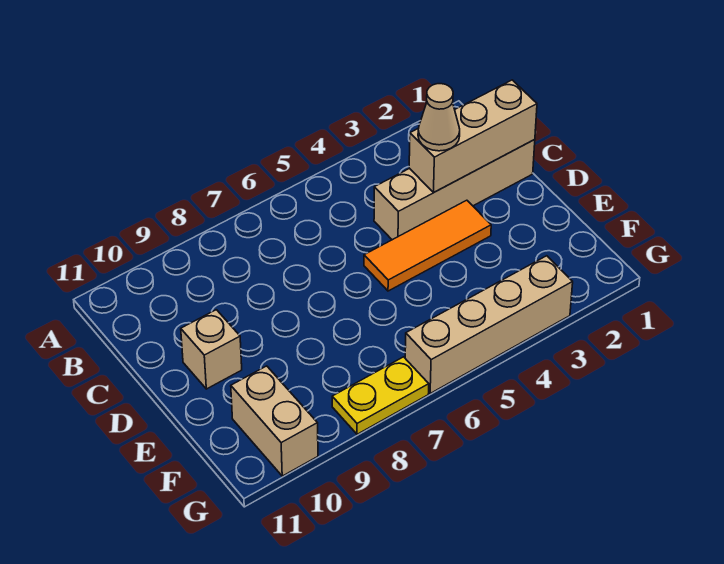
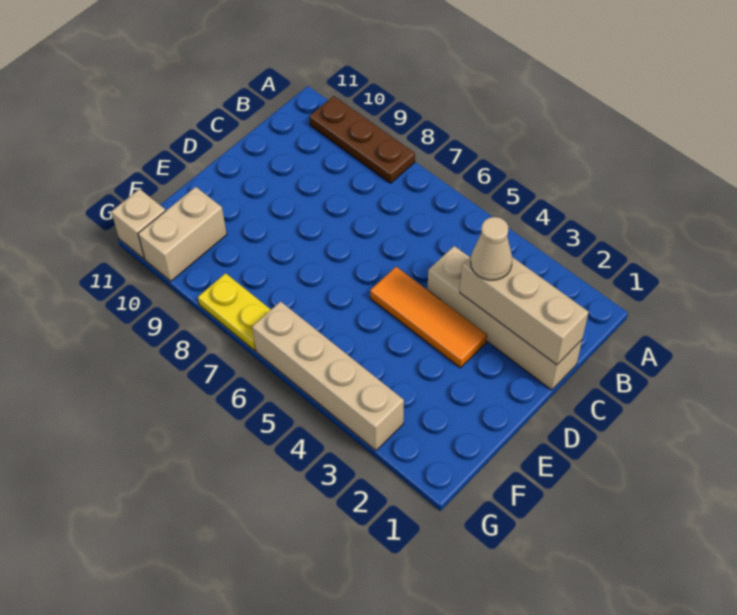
none -> brown 1x3 plate [309,96,415,183]
tan 1x1 brick [181,310,242,389] -> tan 1x1 brick moved to [111,189,166,259]

